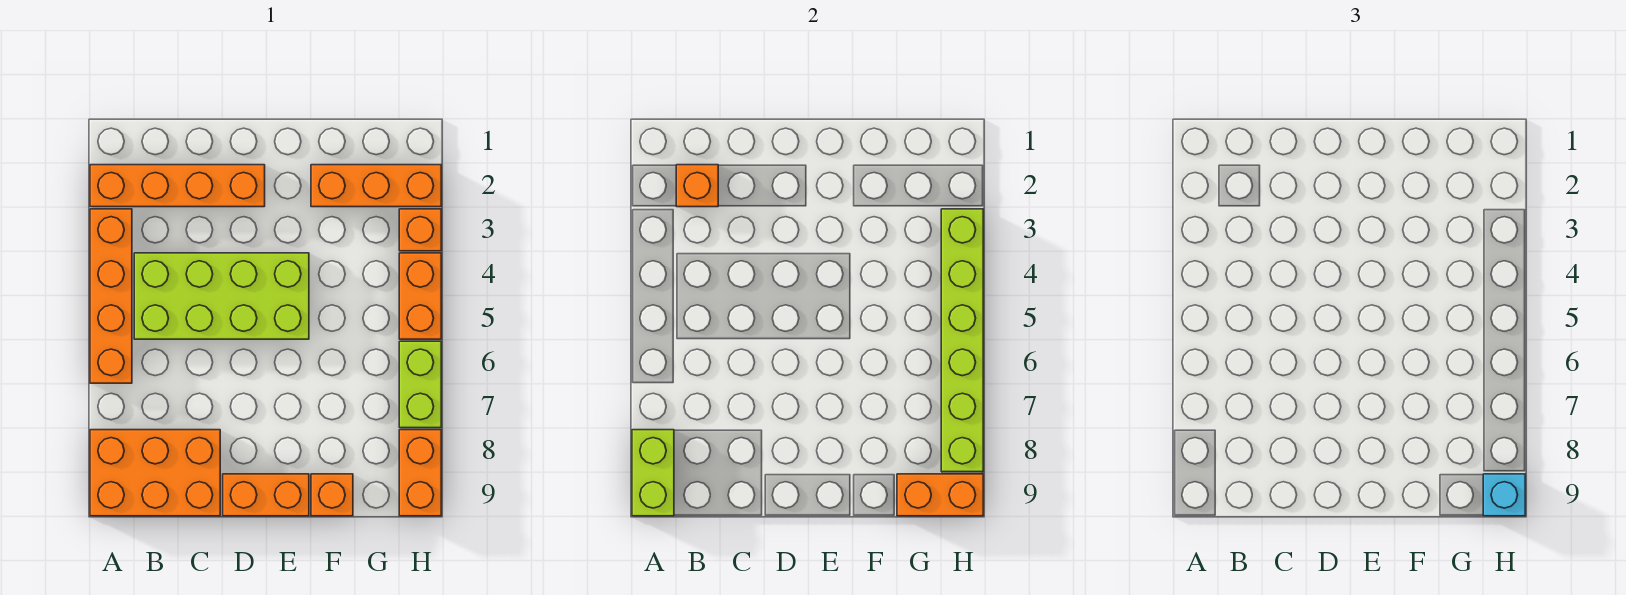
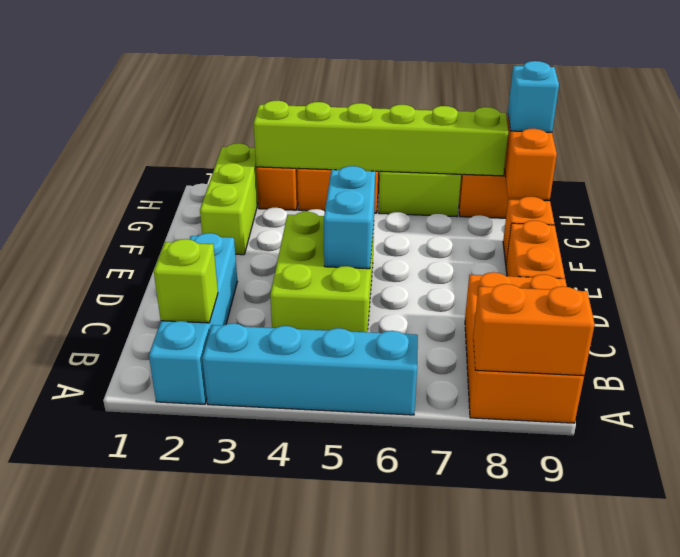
orange 1x4 brick [90,165,265,207] -> cyan 1x4 brick [149,233,237,404]
orange 1x4 brick [90,209,132,383] -> cyan 1x4 brick [202,323,418,415]
lime 1x2 brick [632,430,674,516] -> orange 1x2 brick [473,284,595,376]
orange 1x1 brick [676,165,718,207] -> lime 1x1 brick [154,239,218,323]
lime 2x4 brick [134,253,309,339] -> lime 2x3 brick [270,212,374,332]
none -> cyan 1x2 brick [324,166,375,269]
orange 1x3 brick [311,165,441,207] -> lime 1x3 brick [200,143,258,255]

